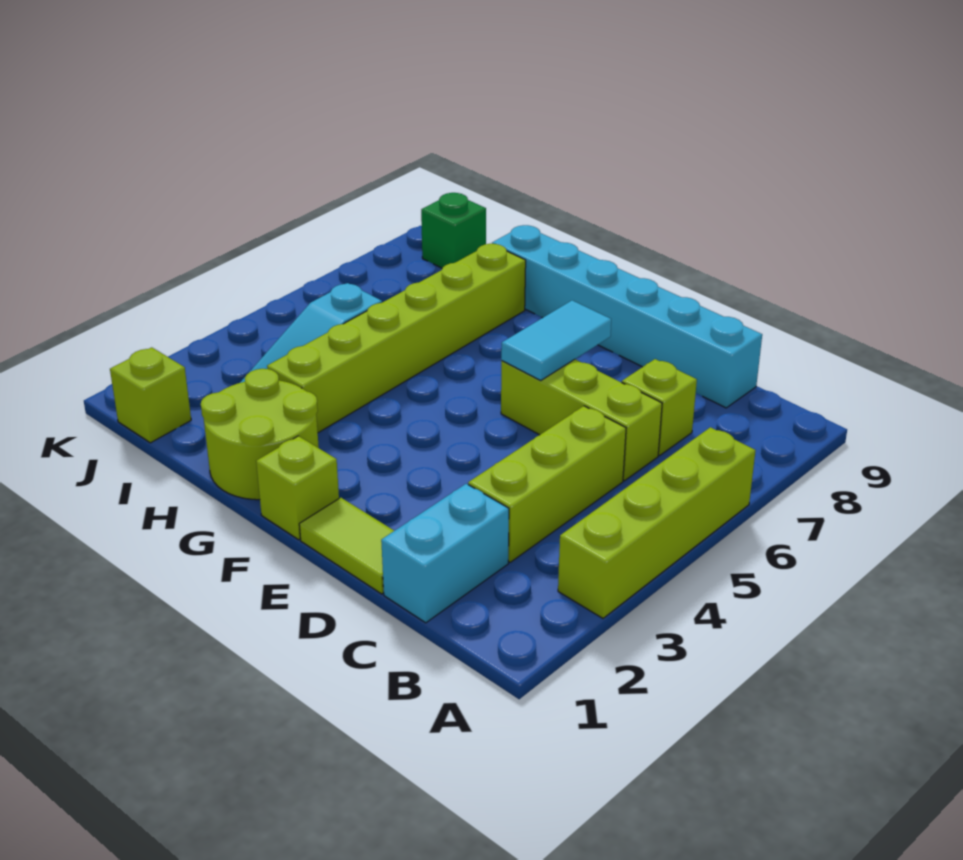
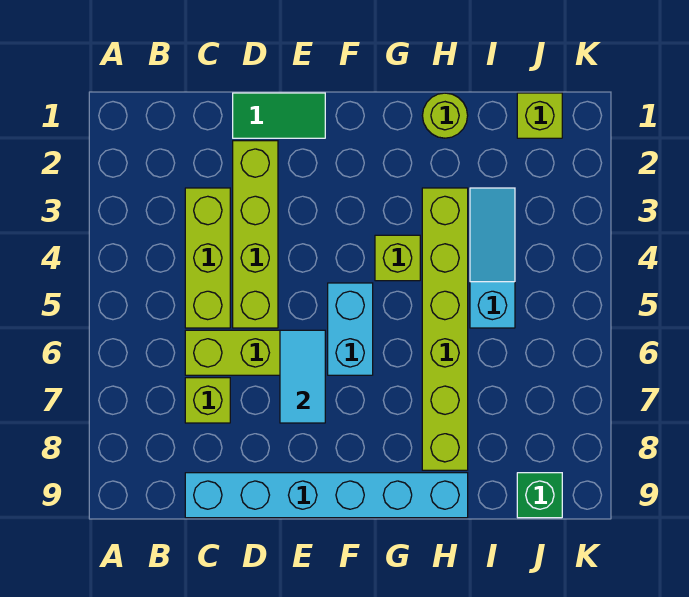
lime 1x4 brick [558,427,756,618] -> lime 1x4 brick moved to [233,141,278,328]
cyan 1x2 brick [381,484,509,623] -> cyan 1x2 brick moved to [328,283,373,375]
lime 1x2 tile [299,498,394,594] -> green 1x2 tile [233,93,325,138]
lime 1x1 brick [256,436,339,540] -> lime 1x1 brick moved to [375,235,420,281]
lime 2x2 round brick [201,369,319,500] -> lime 1x1 round brick [422,93,468,138]

